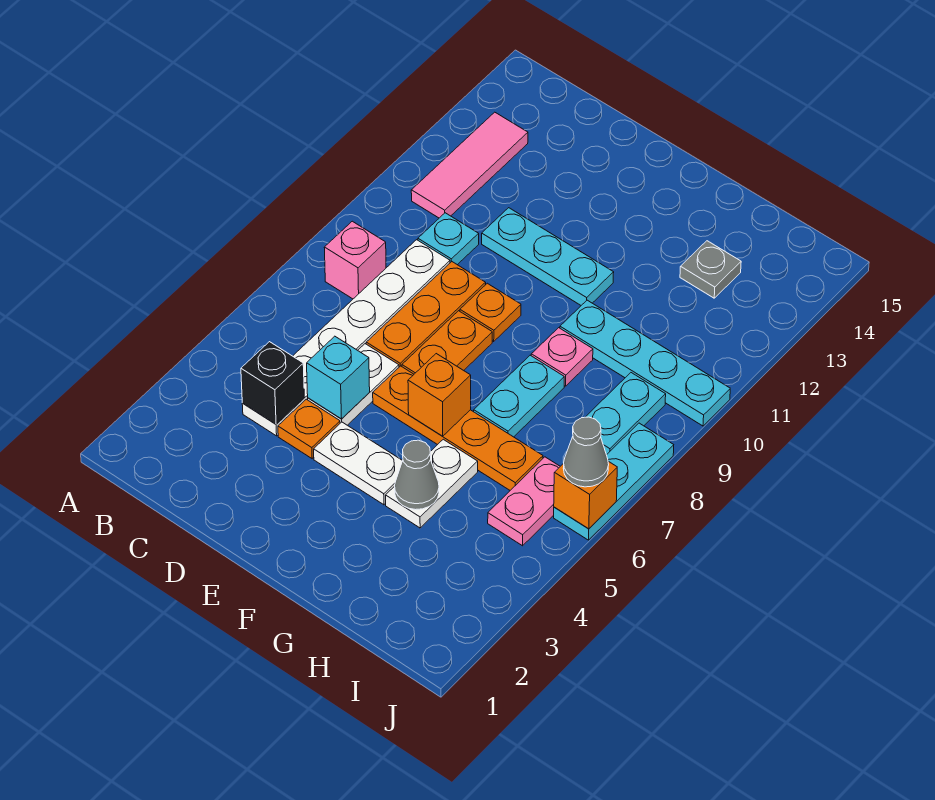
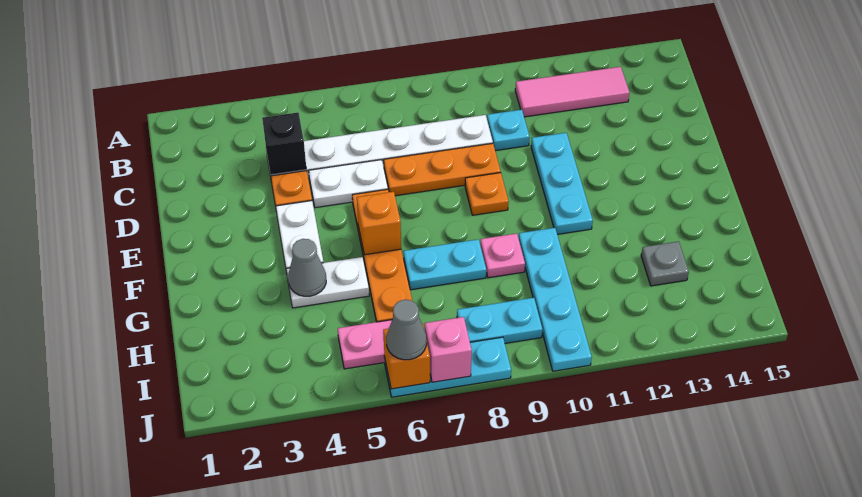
pink 1x1 brick [324,221,386,299] -> pink 1x1 brick moved to [425,317,472,382]
cyan 1x1 brick [307,336,370,419] -> none
orange 1x2 plate [402,311,492,374] -> none

